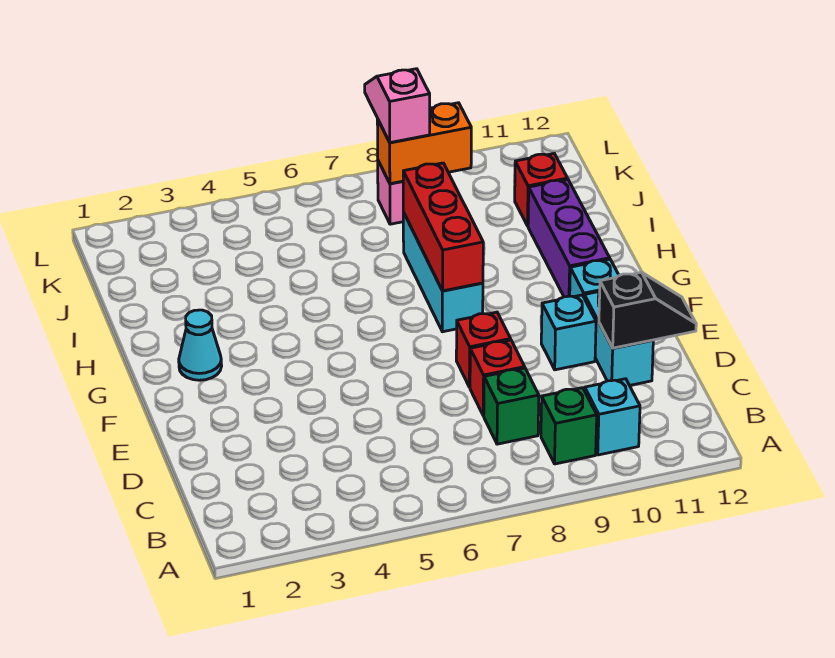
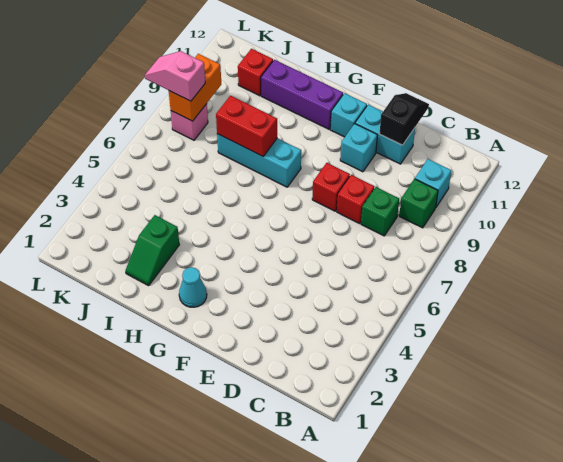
red 1x3 brick [403,163,483,291] -> red 1x2 brick [216,96,277,156]
none -> green 1x2 slope [126,215,179,286]

